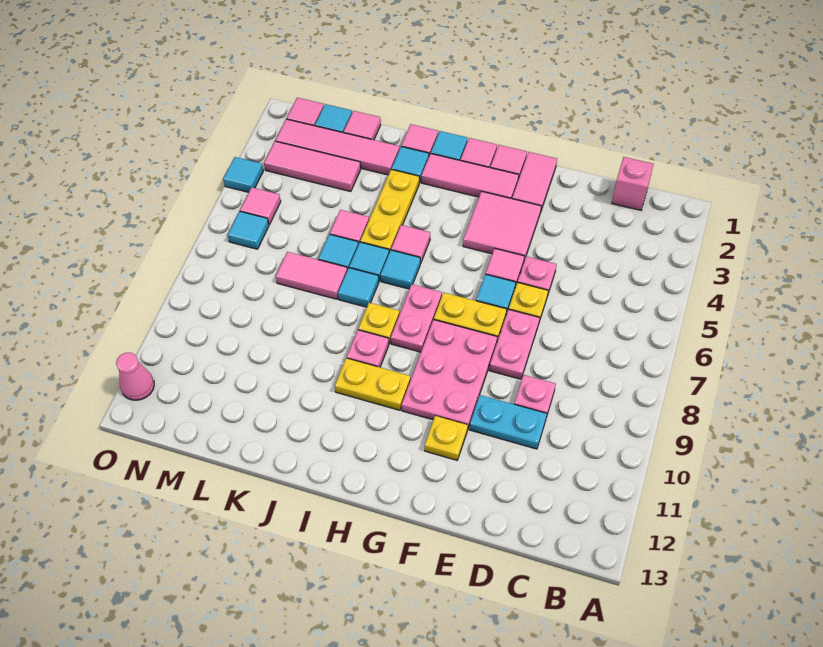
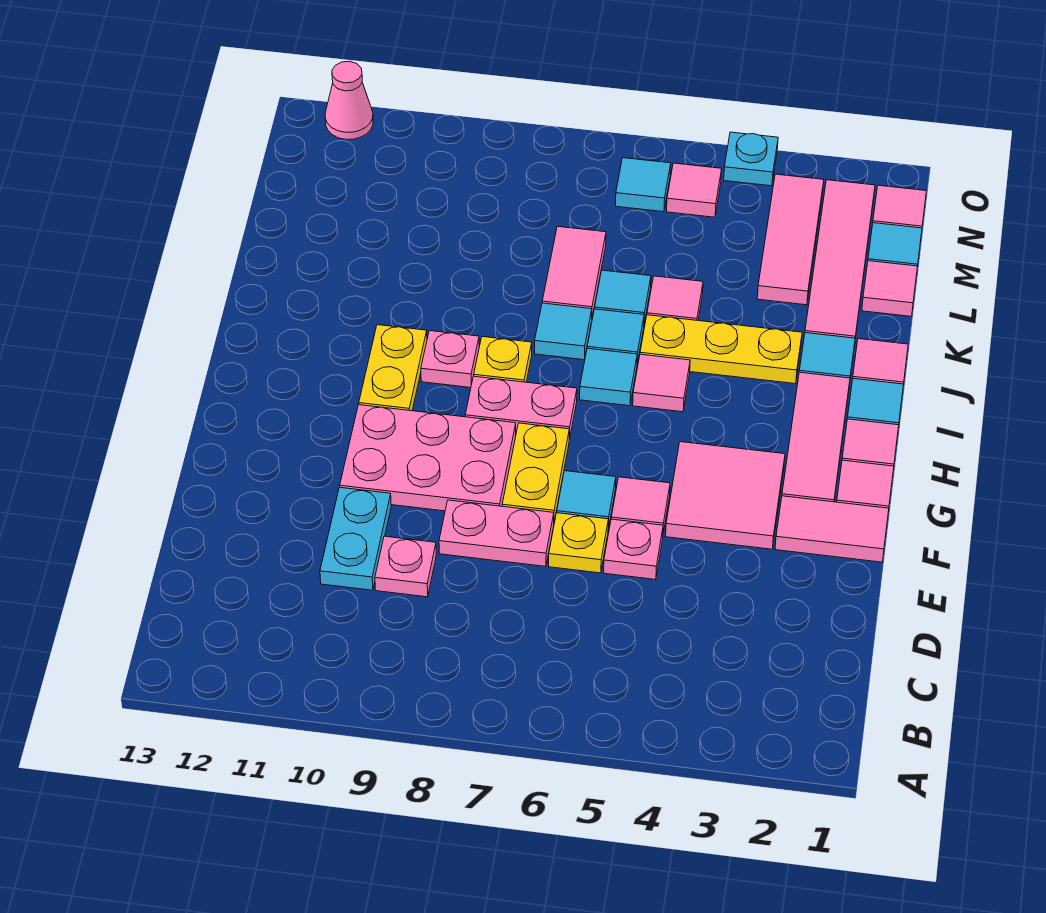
pink 1x1 brick [612,157,654,210] -> none
yellow 1x1 plate [425,416,468,460] -> none
cyan 1x1 tile [223,157,263,192] -> cyan 1x1 plate [724,132,778,186]

